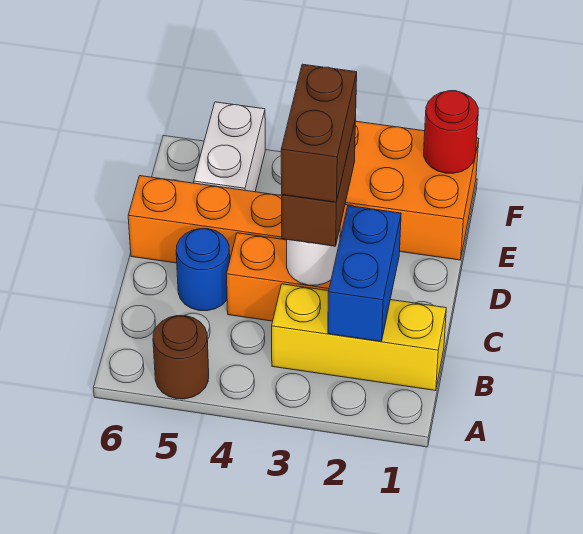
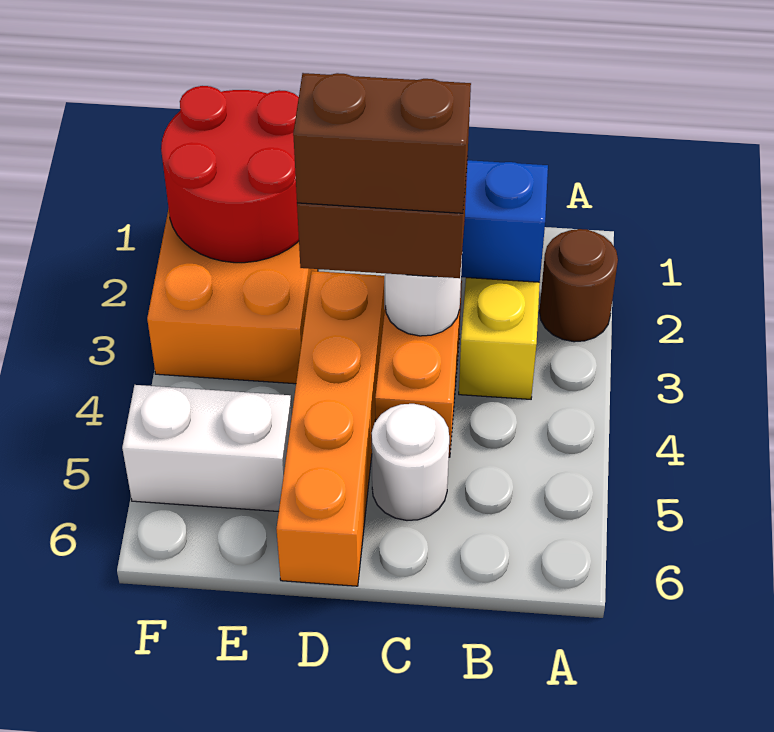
brown 1x1 round brick [153,316,209,399] -> brown 1x1 round brick moved to [539,229,618,342]
blue 1x1 round brick [176,229,230,311] -> white 1x1 round brick [372,404,449,520]
red 1x1 round brick [424,91,478,173] -> red 2x2 round brick [161,86,299,263]

